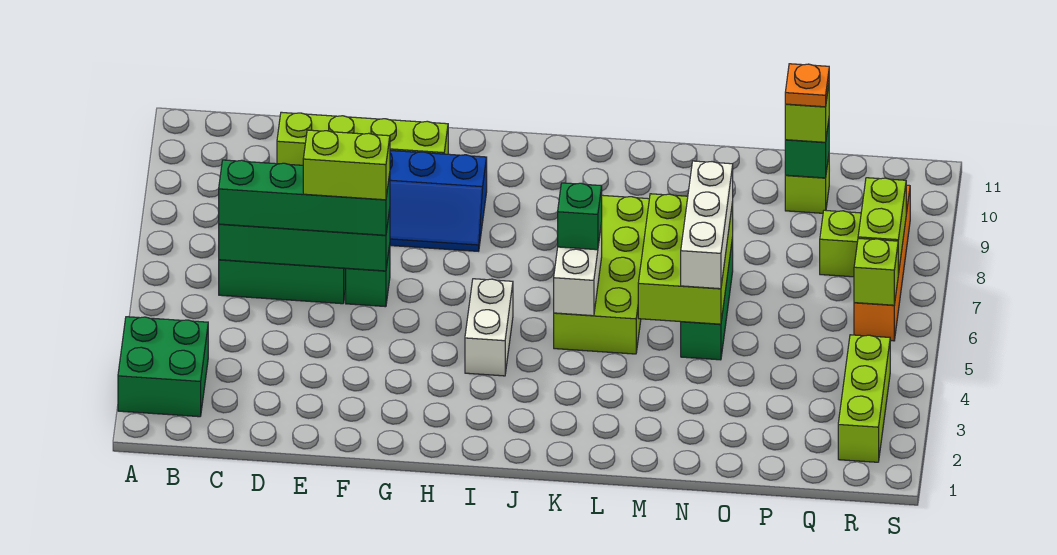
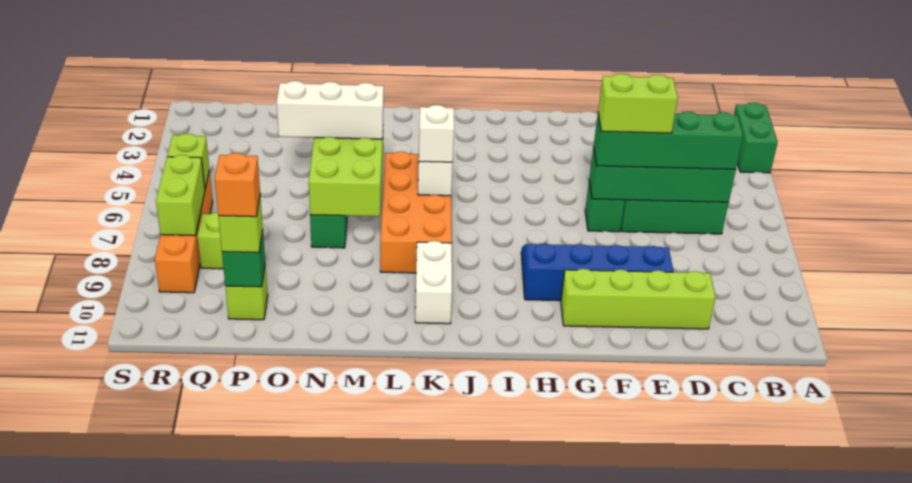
green 2x2 brick [118,317,208,417] -> green 1x2 brick [734,103,778,173]
white 1x2 brick [465,279,513,376] -> white 1x2 brick moved to [415,241,452,324]
lime 2x4 brick [554,195,649,354] -> orange 2x4 brick [380,151,452,273]
green 1x1 brick [558,183,602,250] -> white 1x1 brick [419,105,454,162]
white 1x3 brick [681,161,733,289] -> white 1x3 brick turned to [277,81,384,139]
orange 1x1 plate [785,64,829,107] -> orange 1x1 brick [215,153,260,217]
lime 1x3 brick [838,335,890,462] -> none

